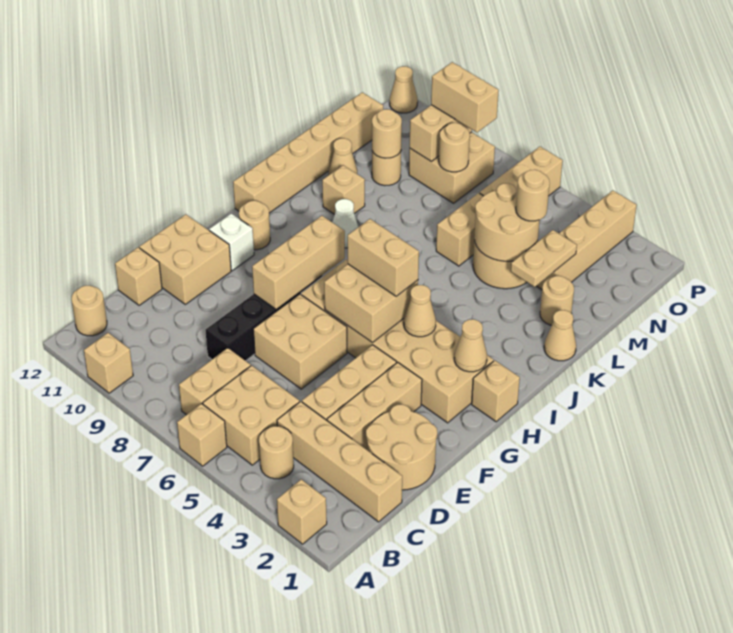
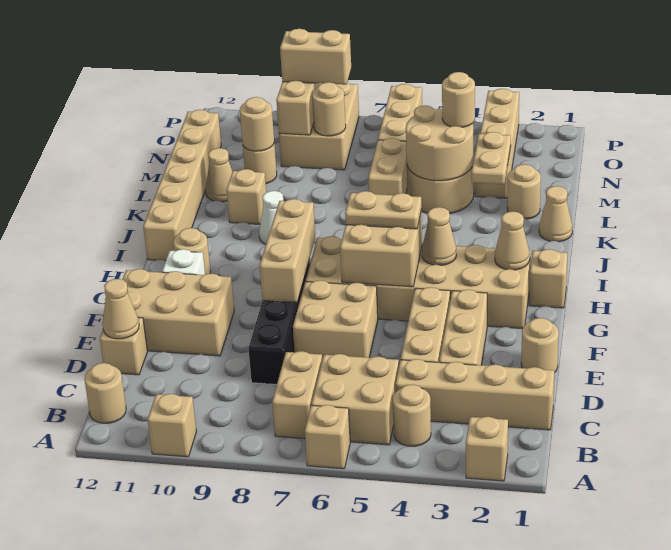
tan 2x2 round brick [366,405,437,490] -> tan 1x1 round brick [521,318,559,373]
tan 2x2 brick [139,214,231,304] -> tan 2x3 brick [122,269,234,356]
tan 1x2 brick [348,219,419,296] -> tan 1x2 plate [345,191,422,229]
tan 2x2 brick [409,132,495,203] -> tan 2x3 brick [279,83,359,170]
tan 1x1 cone [390,66,418,113] -> tan 1x1 cone moved to [103,279,139,339]

